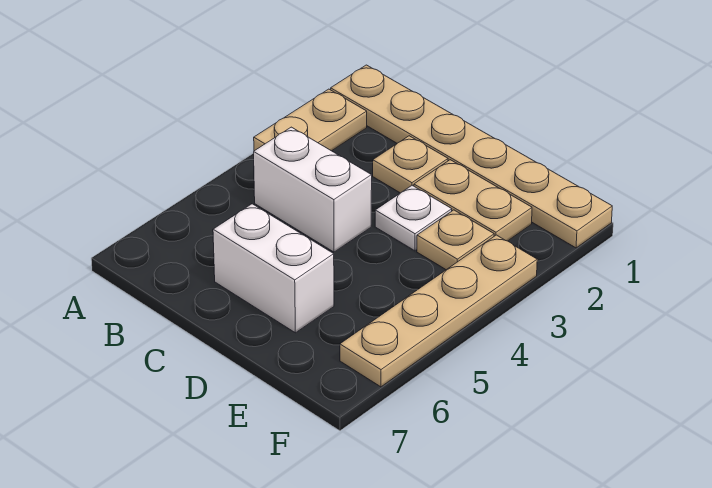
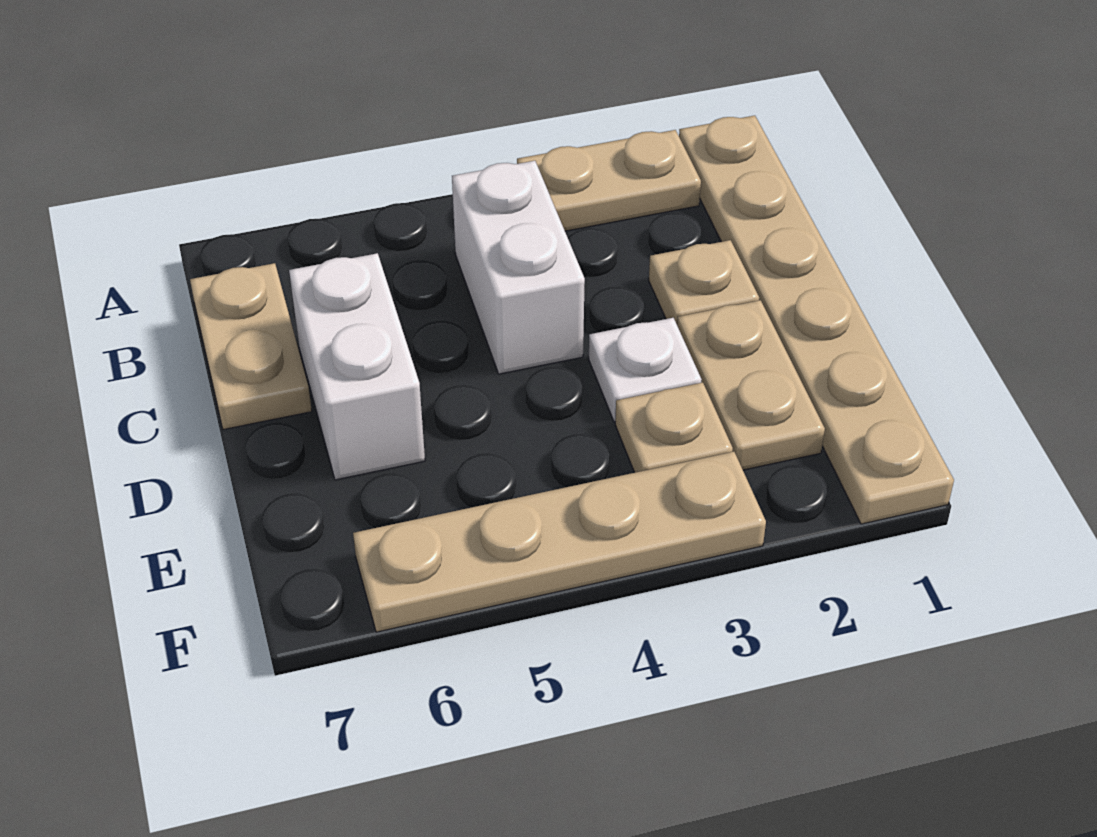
none -> tan 1x2 plate [190,263,312,430]

